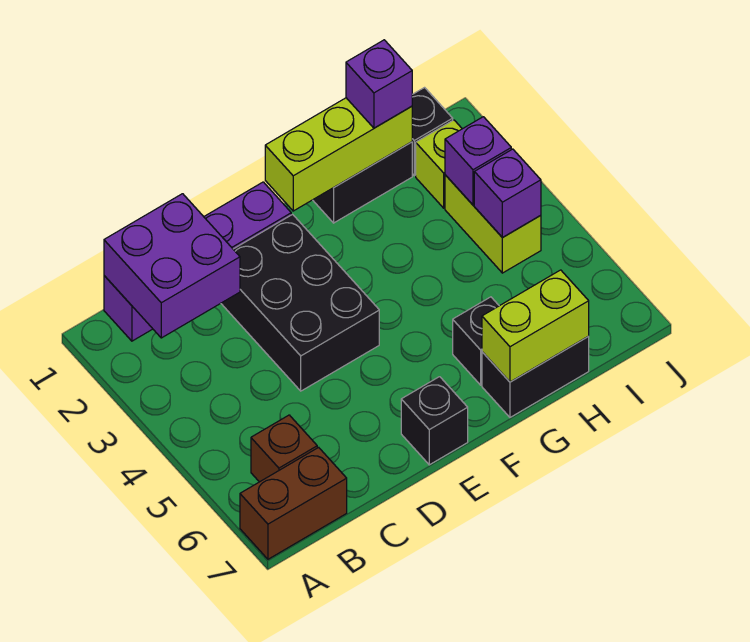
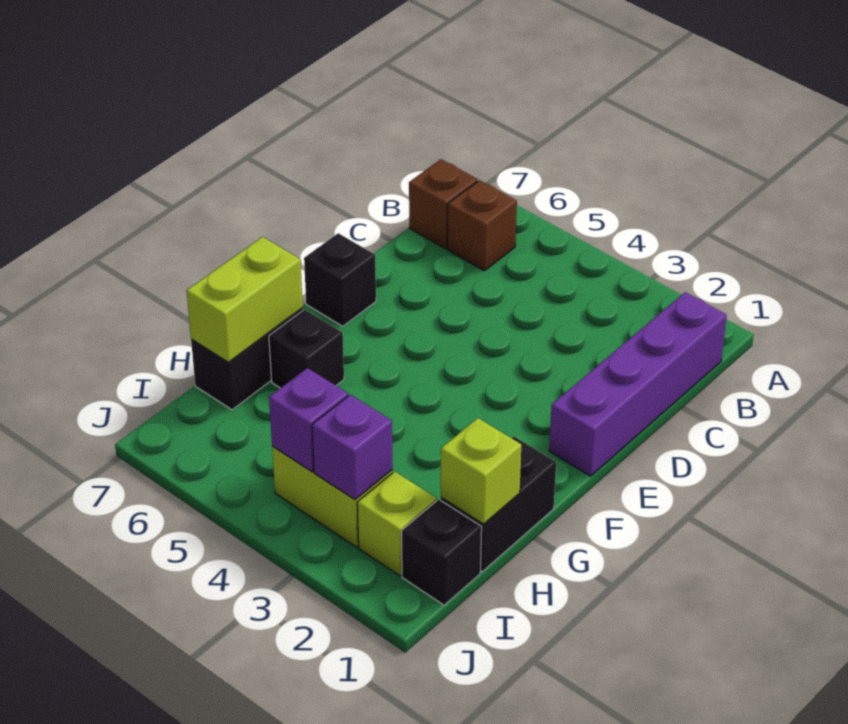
brown 1x2 brick [240,447,347,559] -> brown 1x1 brick [409,159,478,249]
purple 2x2 brick [104,194,240,338] -> none
black 2x3 brick [221,214,379,391] -> none
lime 1x3 brick [265,98,412,211] -> lime 1x1 brick [441,418,521,524]
purple 1x1 brick [346,40,412,128] -> none

